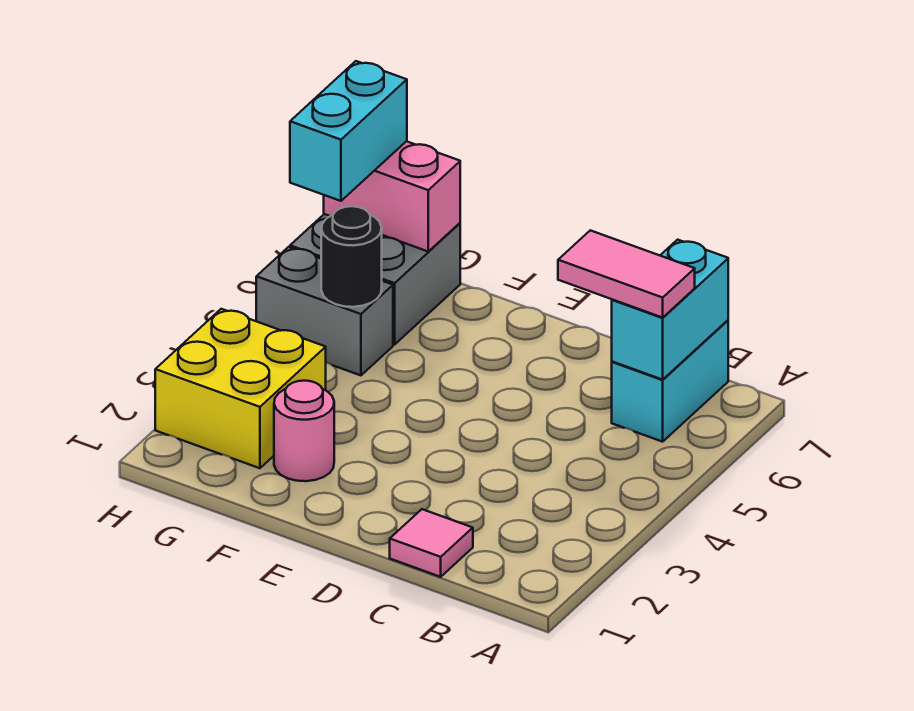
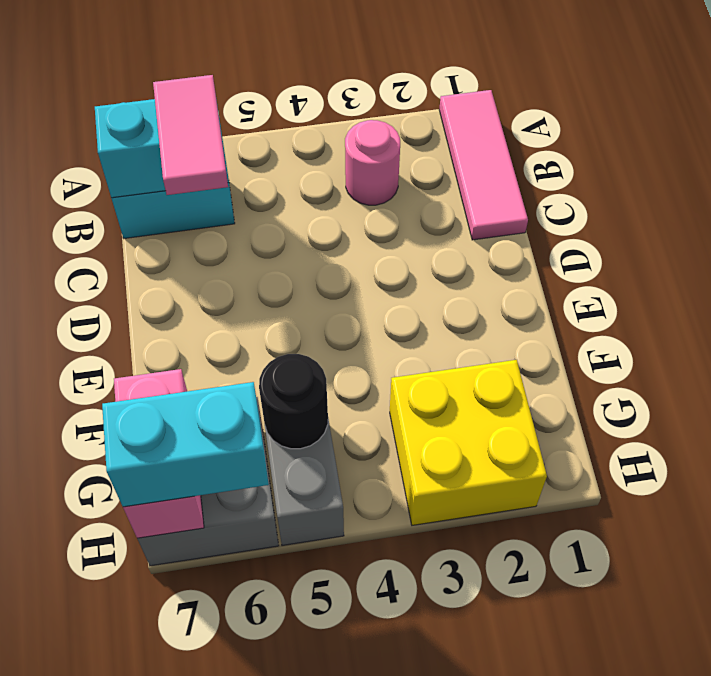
pink 1x1 tile [390,509,473,577] -> pink 1x3 tile [439,90,528,240]
pink 1x1 round brick [274,381,334,481] -> pink 1x1 round brick moved to [345,120,400,205]

